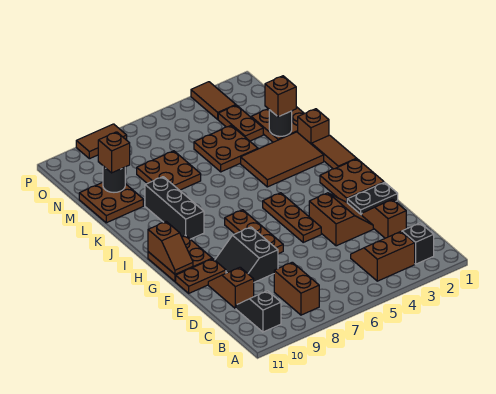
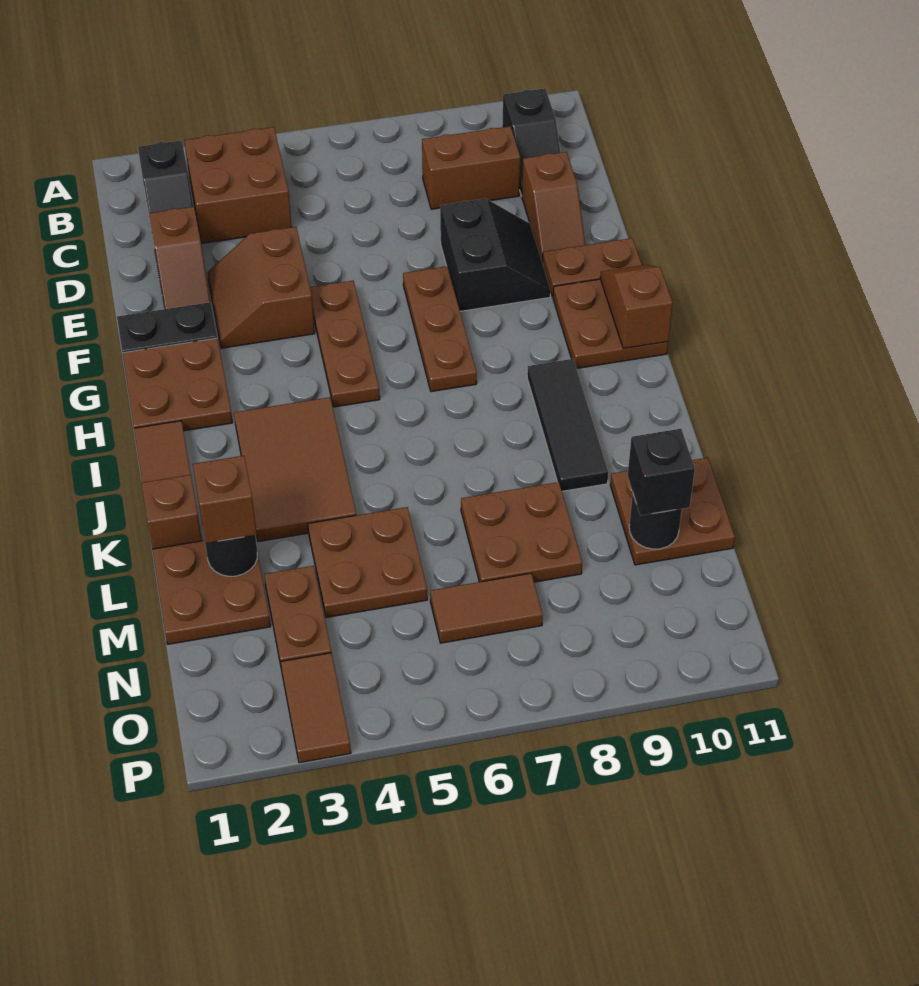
brown 2x2 slope [351,231,415,281] -> brown 2x2 brick [184,127,292,244]
brown 1x2 brick [274,262,319,315] -> brown 1x2 brick turned to [422,126,520,209]
black 1x3 brick [145,177,204,239] -> black 1x3 tile [527,359,608,491]
brown 2x3 tile [241,132,324,187] -> brown 2x3 tile turned to [234,397,356,542]
brown 1x1 brick [98,132,130,173] -> black 1x1 brick [628,429,695,516]
brown 1x2 tile [76,124,127,159] -> brown 1x2 tile moved to [430,573,543,643]

